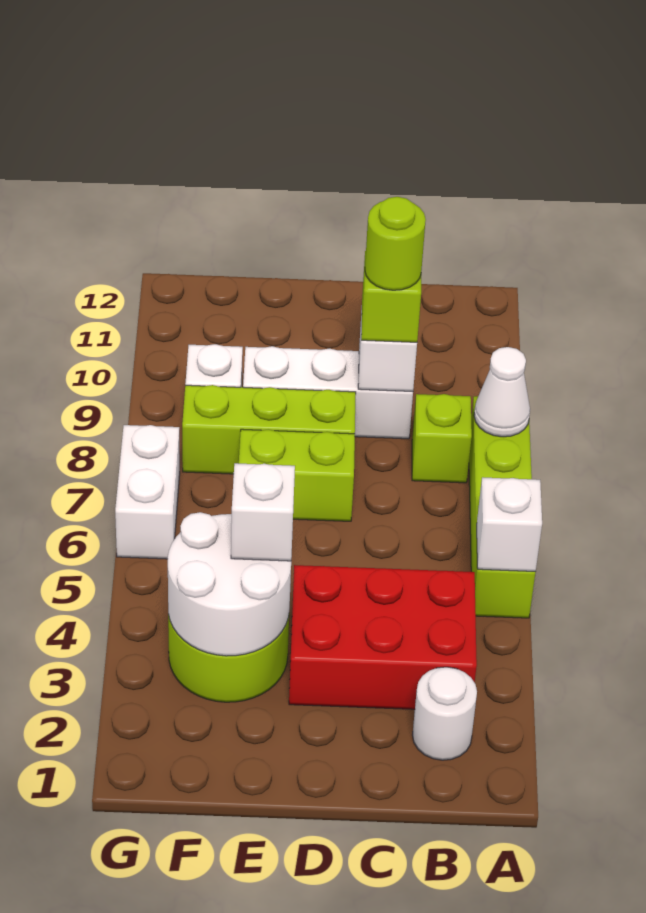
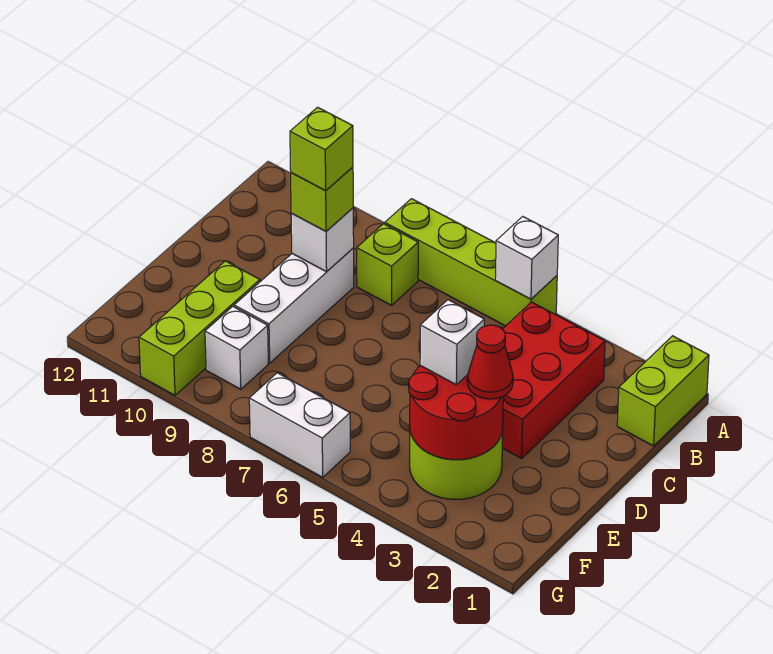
white 1x1 cone [474,347,530,437] -> none
white 1x1 round brick [413,667,477,760] -> none
lime 1x1 round brick [365,197,426,290] -> lime 1x1 brick [290,107,353,191]
lime 1x2 brick [239,429,355,521] -> lime 1x2 brick moved to [617,336,709,446]
lime 1x3 brick [182,385,356,474] -> lime 1x3 brick moved to [139,261,260,395]
white 2x2 round brick [168,512,291,656] -> red 2x2 round brick [409,366,503,460]
none -> red 1x1 cone [467,325,513,399]

